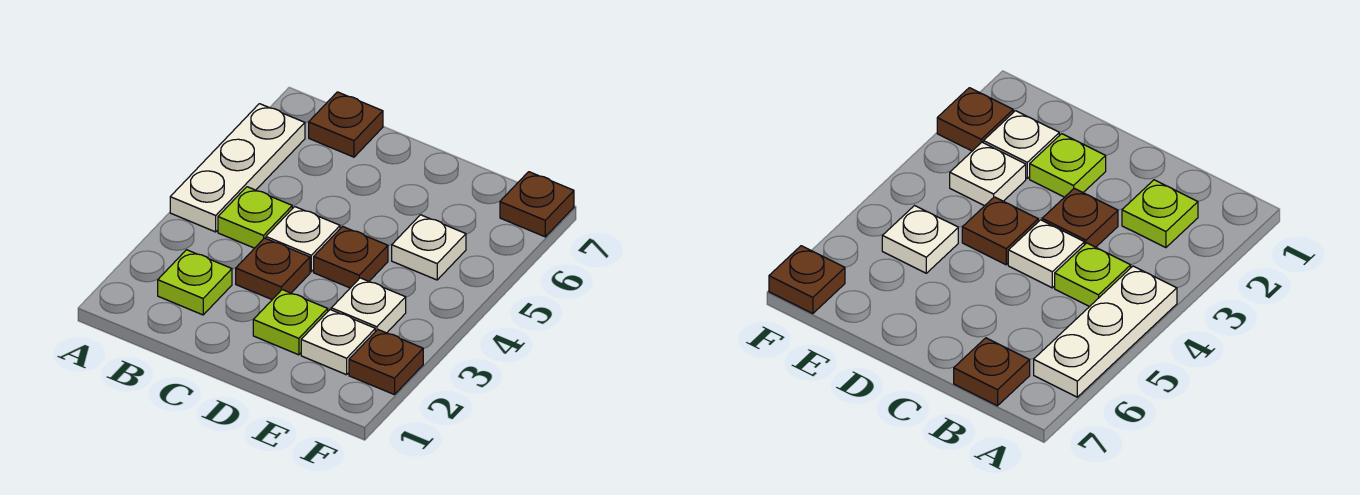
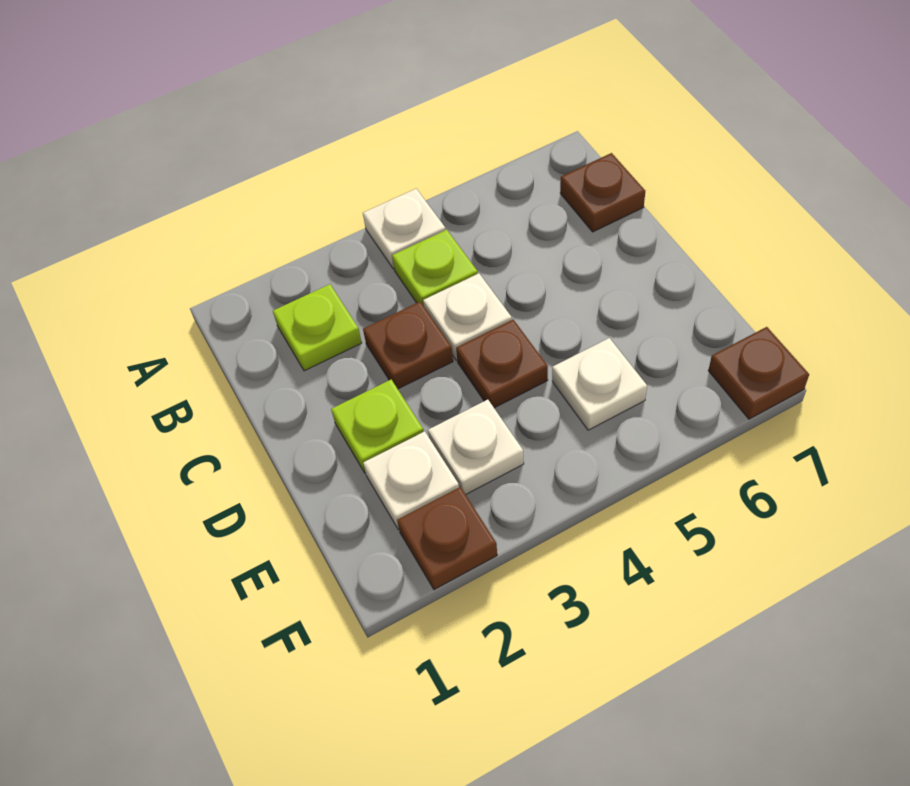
white 1x3 plate [170,104,305,232] -> white 1x1 plate [363,189,446,269]

